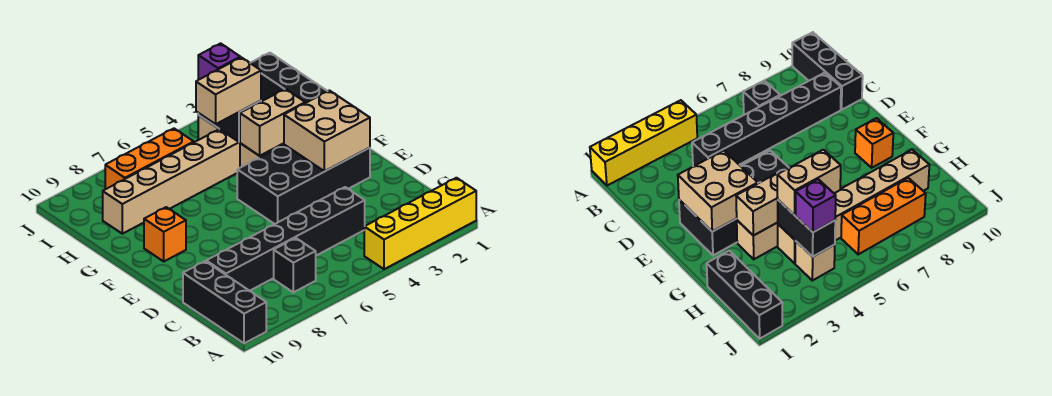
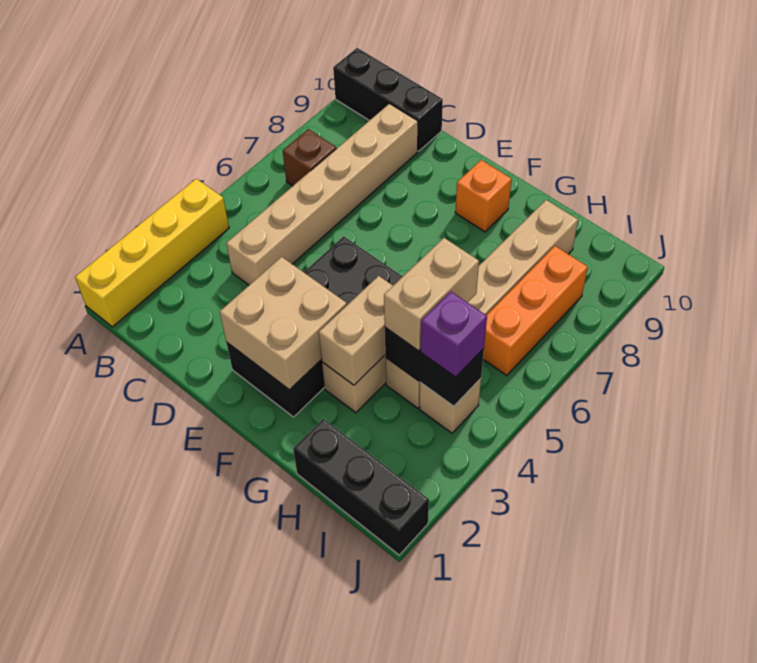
black 1x1 brick [274,238,316,292] -> brown 1x1 brick [283,129,336,186]
black 1x6 brick [206,187,365,291] -> tan 1x6 brick [226,104,418,285]

